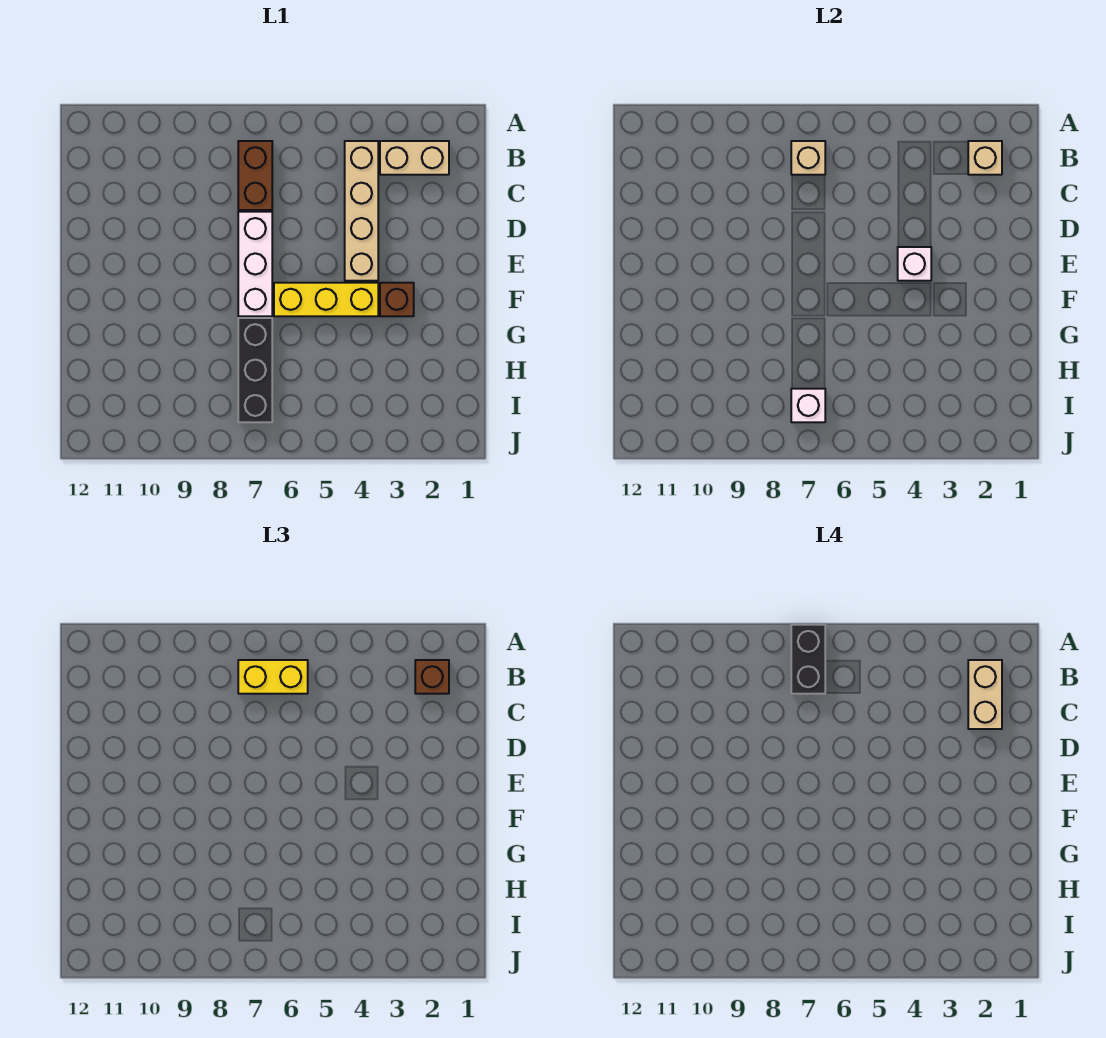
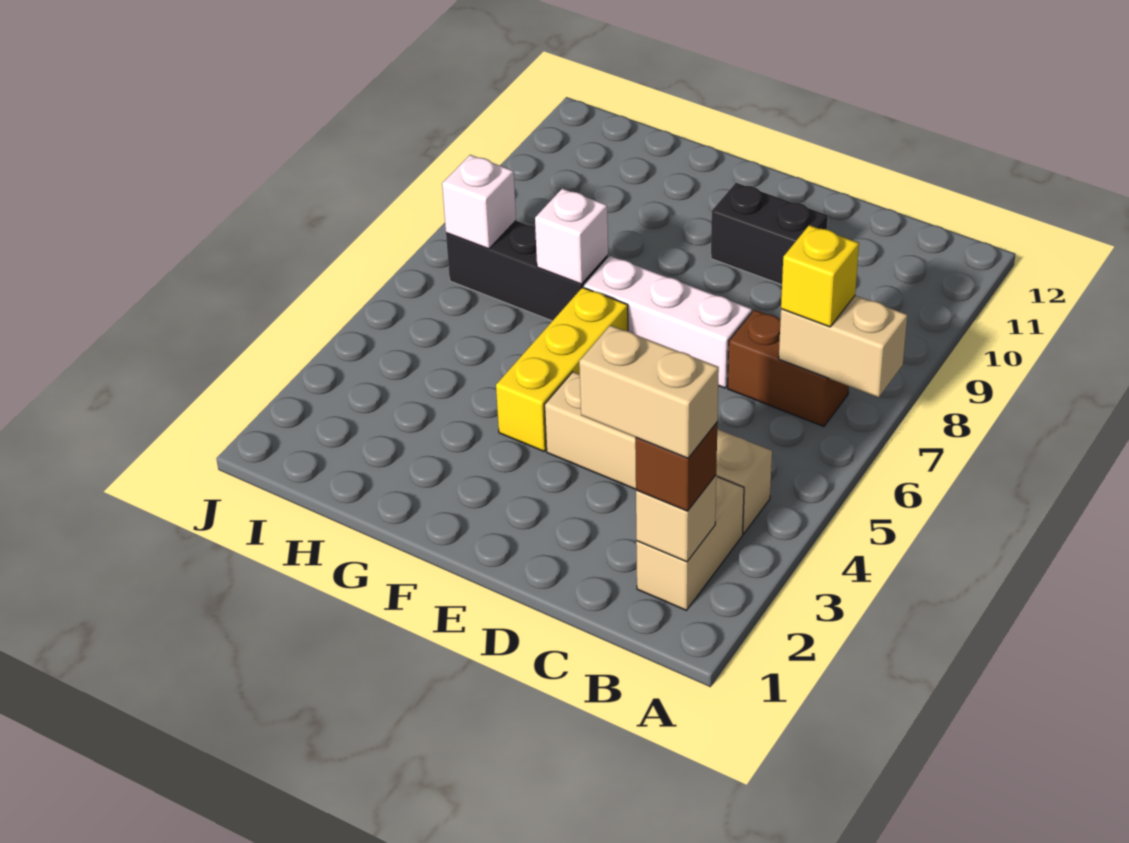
black 1x2 brick [791,625,825,694] -> black 1x2 brick moved to [711,183,828,285]
yellow 1x2 brick [238,660,308,694] -> yellow 1x1 brick [781,225,859,327]
tan 1x1 brick [791,141,825,175] -> tan 1x2 brick [779,295,907,397]
white 1x1 brick [898,247,931,281] -> white 1x1 brick moved to [535,188,608,284]
brown 1x1 brick [380,283,414,316] -> none

